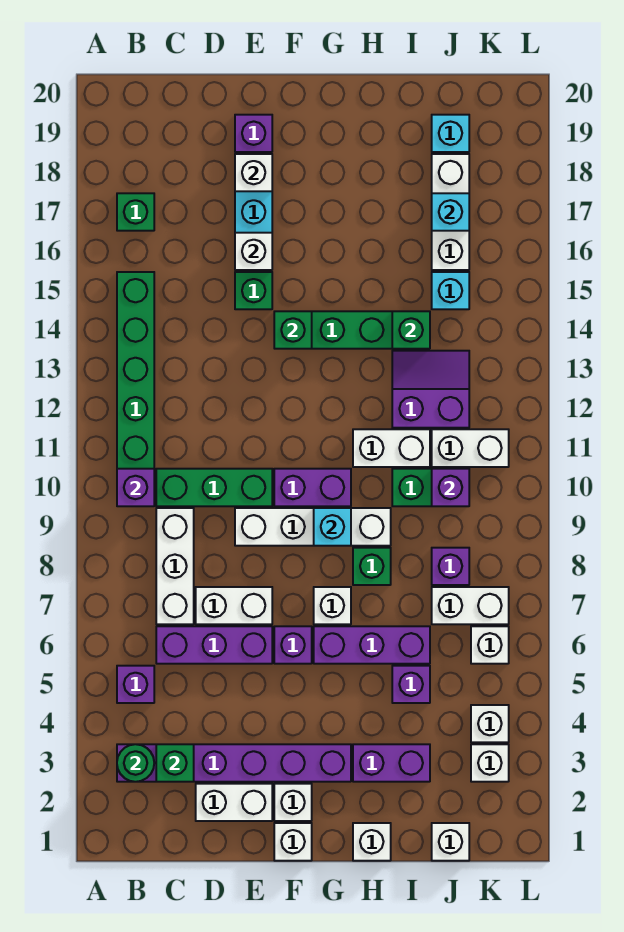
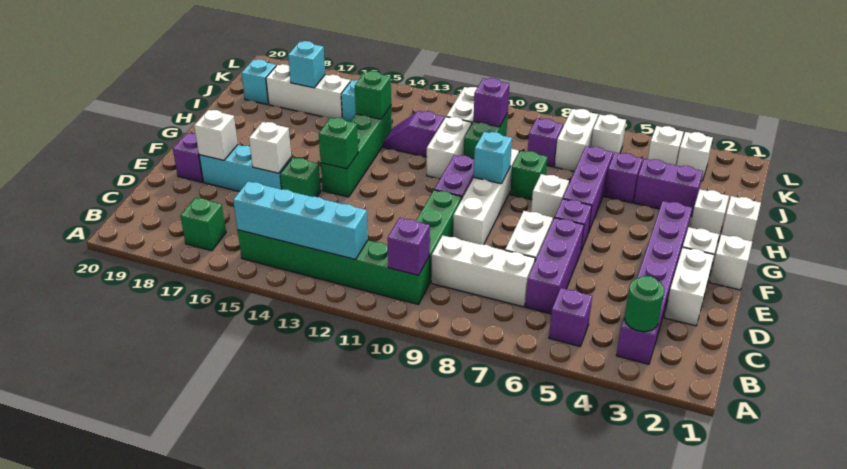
none -> cyan 1x4 brick [233,182,368,260]
green 1x1 brick [156,744,194,782] -> none
purple 1x2 brick [353,744,430,782] -> purple 1x2 brick turned to [634,159,703,216]
purple 2x2 slope [392,351,469,428] -> purple 1x2 slope [383,111,445,157]
white 1x1 brick [432,823,469,861] -> white 1x1 brick moved to [690,189,729,240]

